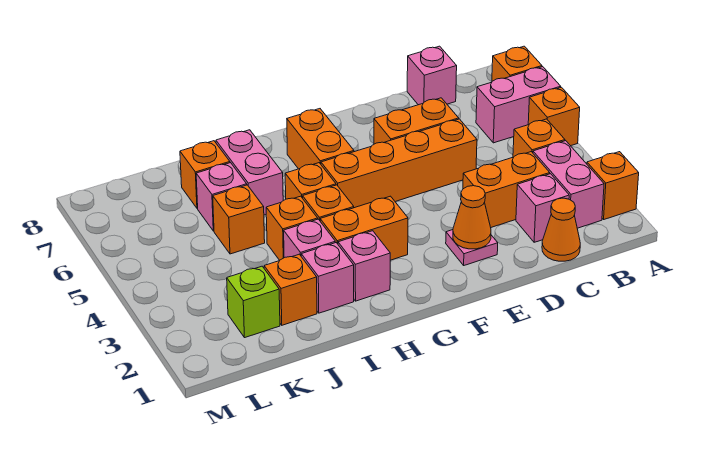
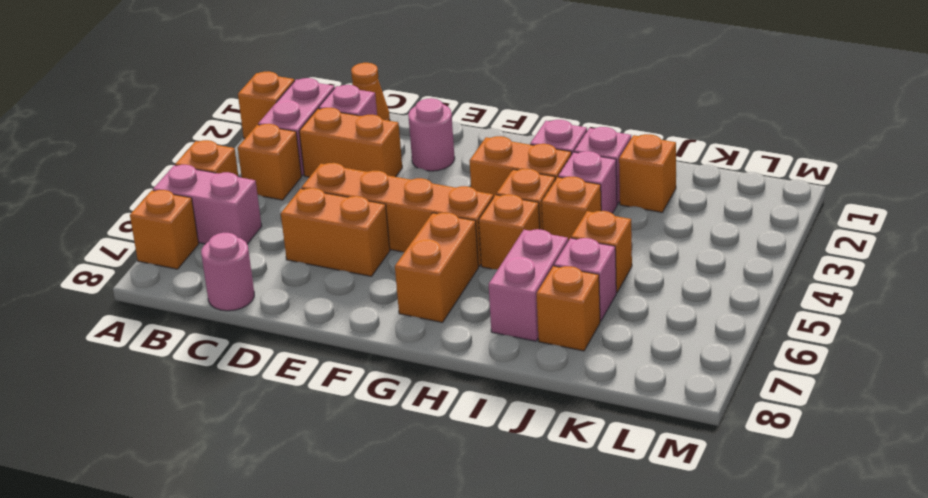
pink 1x1 brick [407,46,457,105] -> pink 1x1 round brick [201,233,254,311]
pink 1x1 plate [446,230,498,265] -> pink 1x1 round brick [408,98,455,171]
orange 1x1 cone [453,186,491,249] -> none
lime 1x1 brick [227,266,280,337] -> none

